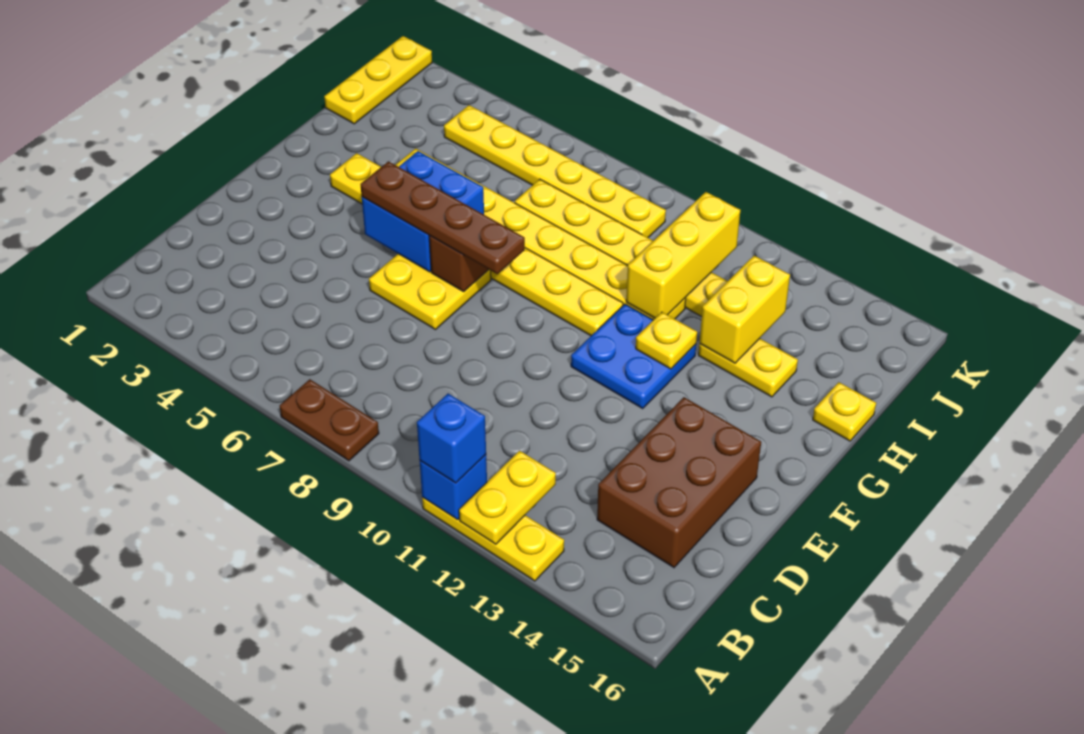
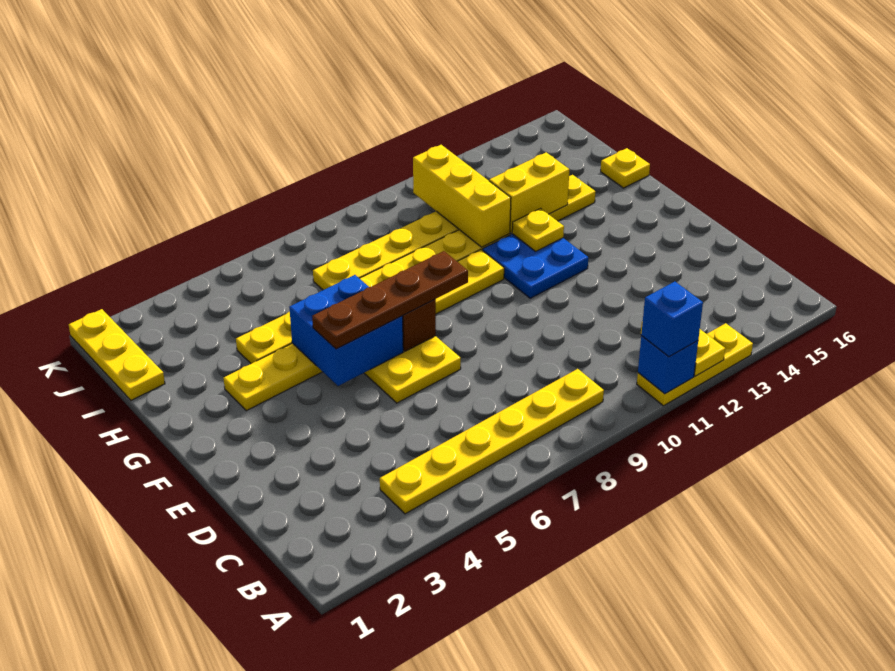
brown 1x2 plate [280,379,379,461] -> none
brown 2x3 brick [597,397,761,567] -> none
yellow 1x2 brick [699,256,790,363] -> yellow 1x2 brick turned to [489,152,569,232]
yellow 1x6 plate [444,105,666,238] -> yellow 1x6 plate moved to [380,369,604,514]

